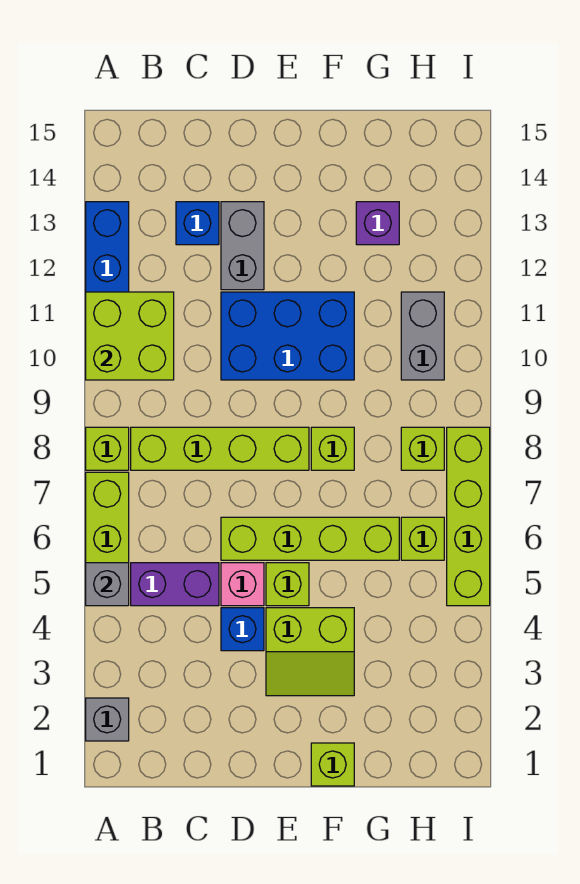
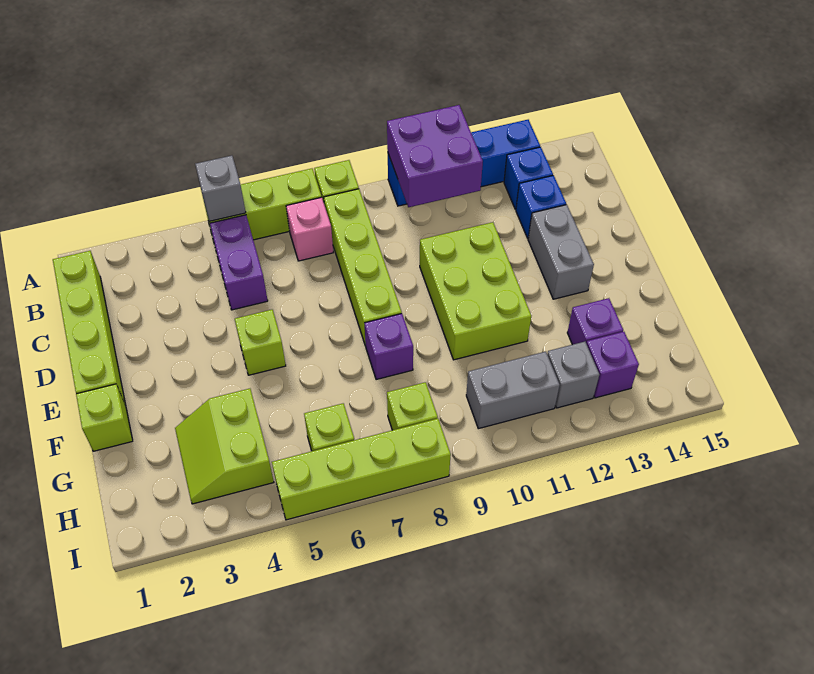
grey 1x1 brick [86,698,129,741] -> grey 1x1 brick moved to [547,342,599,408]
lime 2x2 brick [86,292,174,380] -> purple 2x2 brick [387,105,483,207]
blue 1x1 brick [221,608,264,651] -> blue 1x1 brick moved to [504,147,553,210]
pink 1x1 brick [221,563,264,606] -> pink 1x1 brick moved to [286,197,333,261]
lime 1x4 brick [221,517,399,560] -> lime 1x4 brick moved to [53,251,126,406]
blue 2x3 brick [221,292,354,380] -> lime 2x3 brick [420,222,531,360]
grey 1x2 brick [221,202,264,290] -> grey 1x2 brick turned to [528,205,594,299]
lime 2x2 slope [266,608,354,696] -> lime 2x2 slope moved to [175,389,274,504]
lime 1x1 brick [311,427,354,470] -> purple 1x1 brick [365,314,413,380]
none -> purple 1x1 brick [586,332,639,398]

